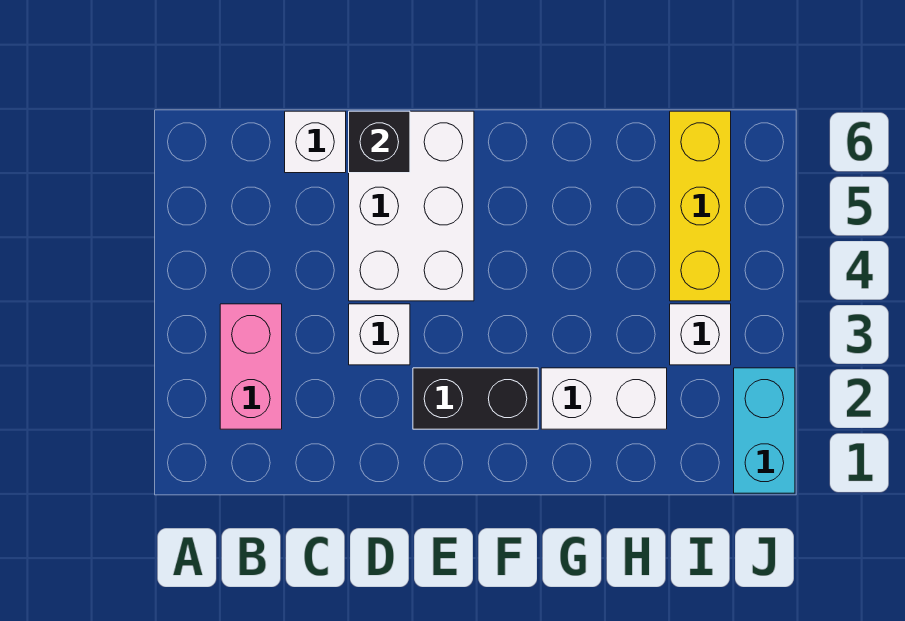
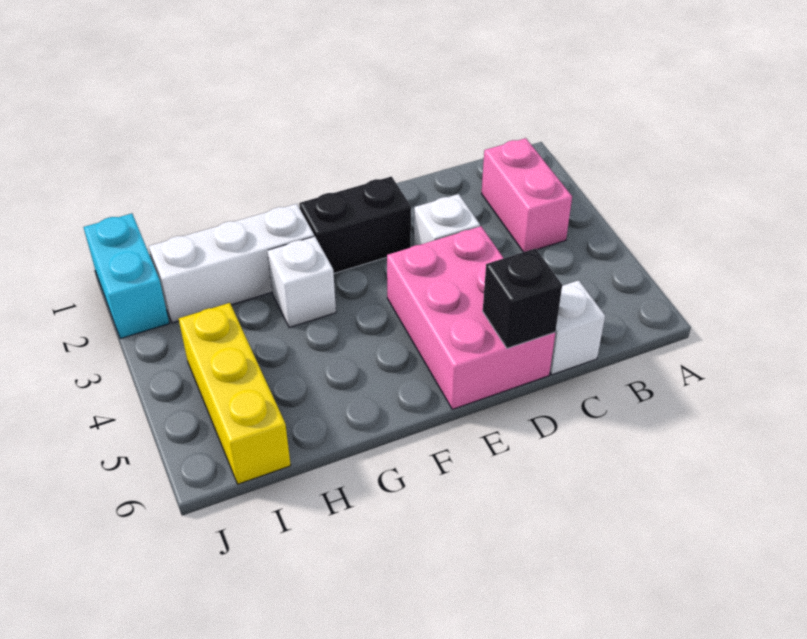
white 2x3 brick [349,111,474,301] -> pink 2x3 brick [387,226,555,409]
white 1x2 brick [541,368,667,429] -> white 1x3 brick [149,204,314,323]
white 1x1 brick [670,304,731,365] -> white 1x1 brick moved to [267,236,336,328]

